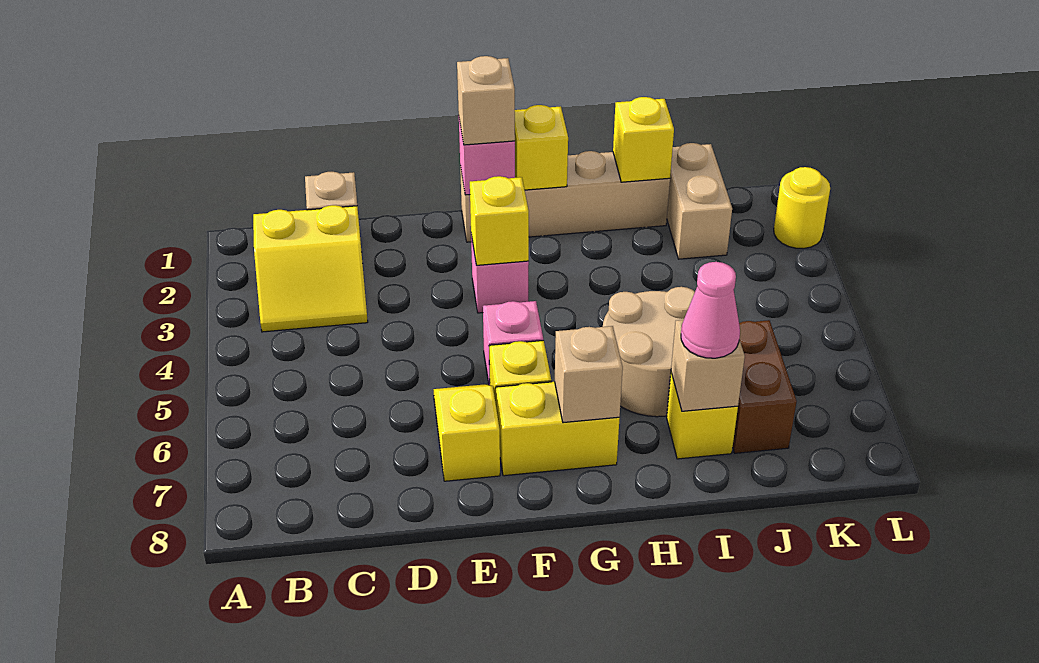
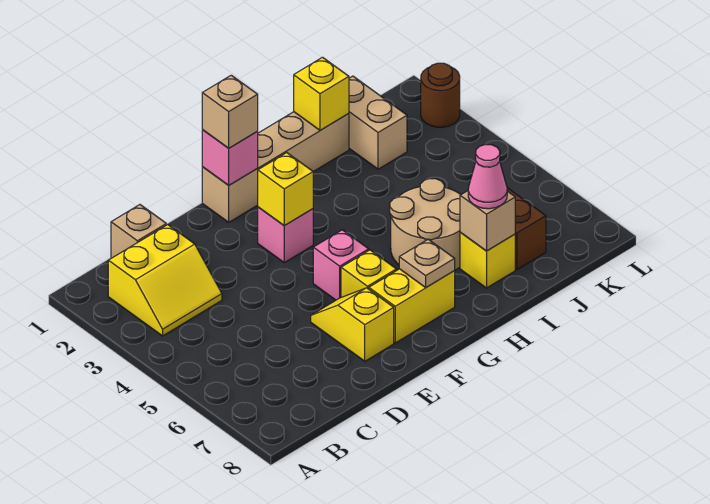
yellow 1x1 brick [515,105,568,190] -> none
tan 1x1 brick [555,326,623,423] -> tan 1x1 plate [399,239,455,287]
yellow 1x1 round brick [774,167,830,249] -> brown 1x1 round brick [421,63,460,127]

